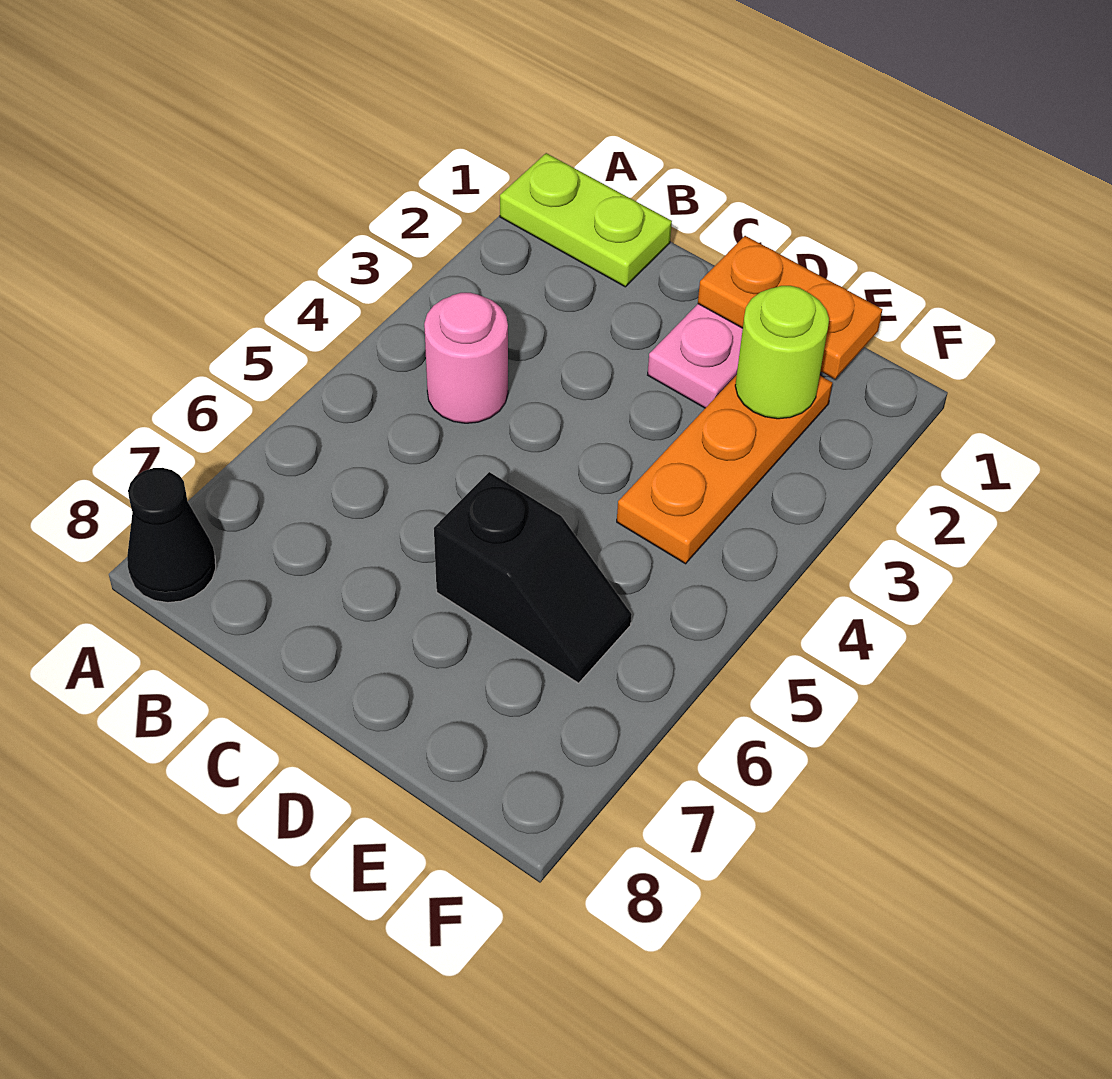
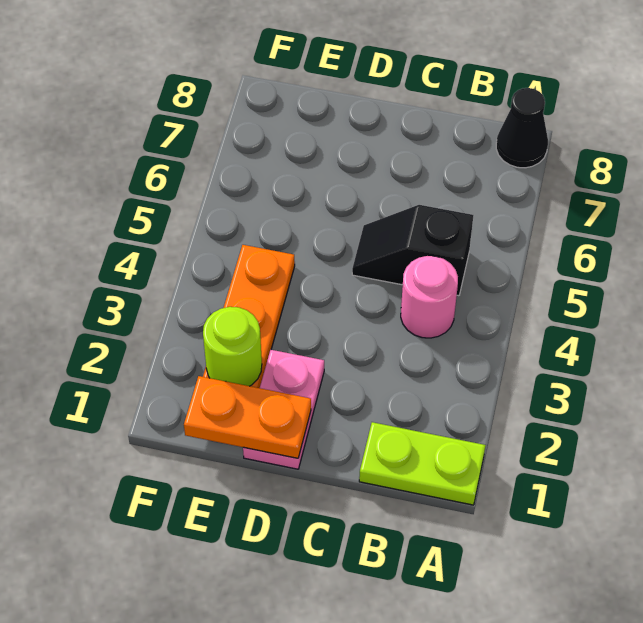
black 1x2 slope [434,472,632,683] -> black 1x2 slope moved to [352,205,473,296]

